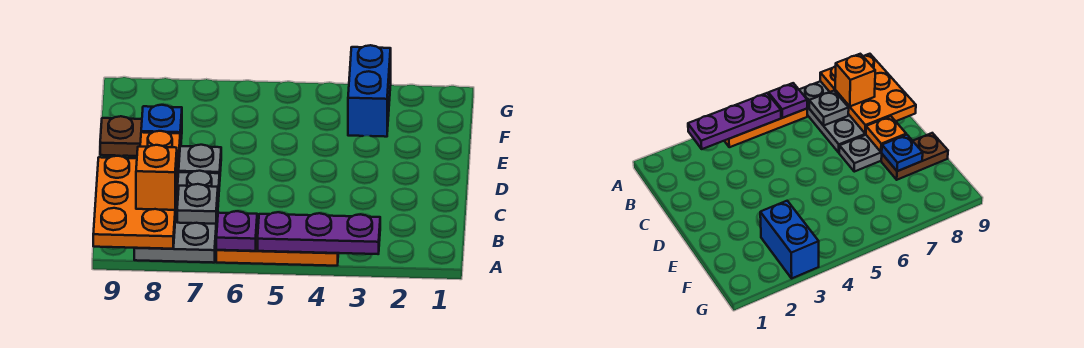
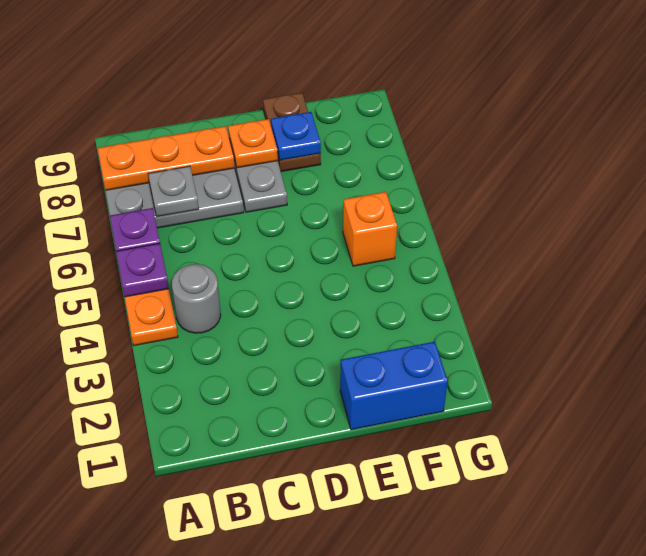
purple 1x3 plate [258,212,380,254] -> purple 1x1 plate [116,243,169,297]
orange 2x3 plate [93,156,179,249] -> orange 1x3 plate [98,126,235,190]
none -> grey 1x1 round brick [172,264,221,333]
orange 1x1 brick [136,145,177,210] -> orange 1x1 brick moved to [343,192,397,266]
blue 1x2 brick [348,45,391,137] -> blue 1x2 brick moved to [340,342,448,430]

